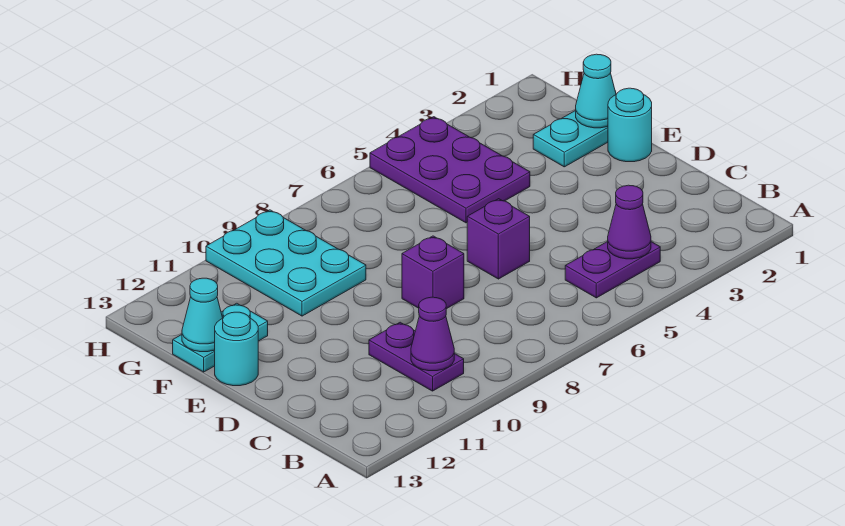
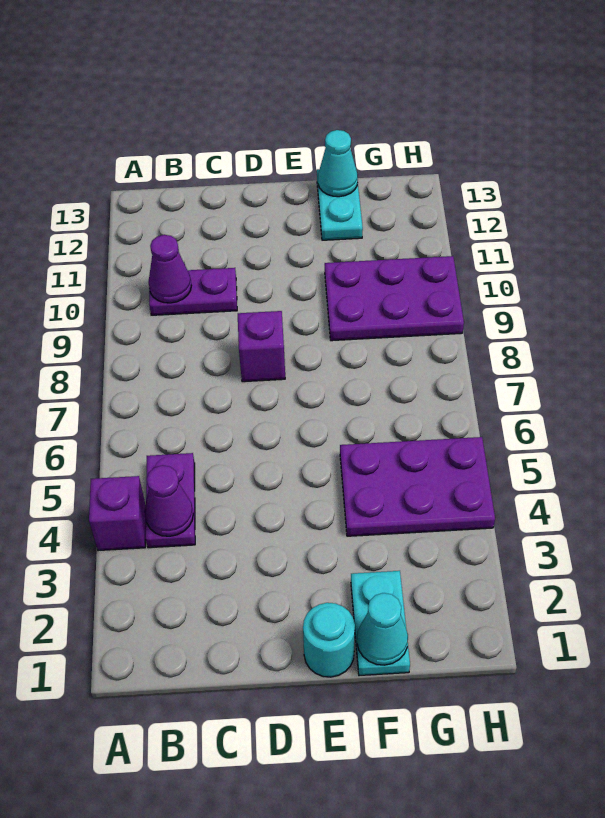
purple 1x1 brick [467,199,530,279] -> purple 1x1 brick moved to [89,476,146,551]
cyan 1x1 round brick [215,312,258,386] -> none
cyan 2x3 plate [206,210,366,316] -> purple 2x3 plate [325,256,464,341]

